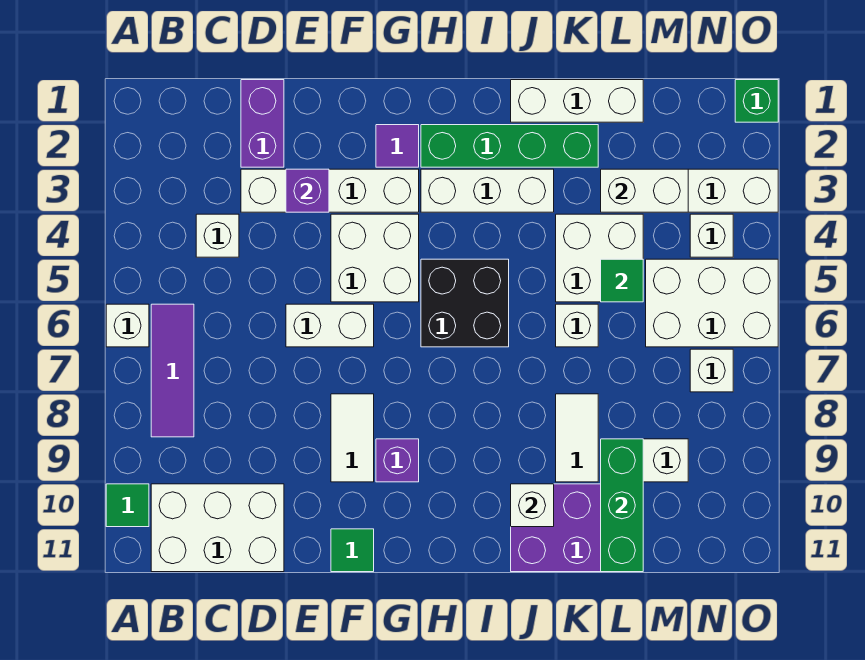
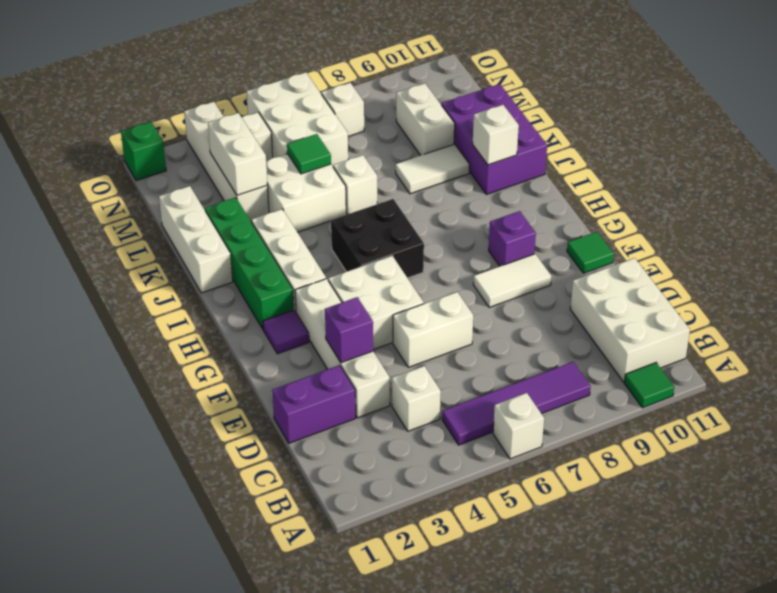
purple 1x3 tile [151,304,194,437] -> purple 1x4 tile [442,362,591,445]
white 1x2 brick [286,304,374,347] -> white 1x2 brick turned to [393,292,473,367]
green 1x3 brick [601,439,643,572] -> none

